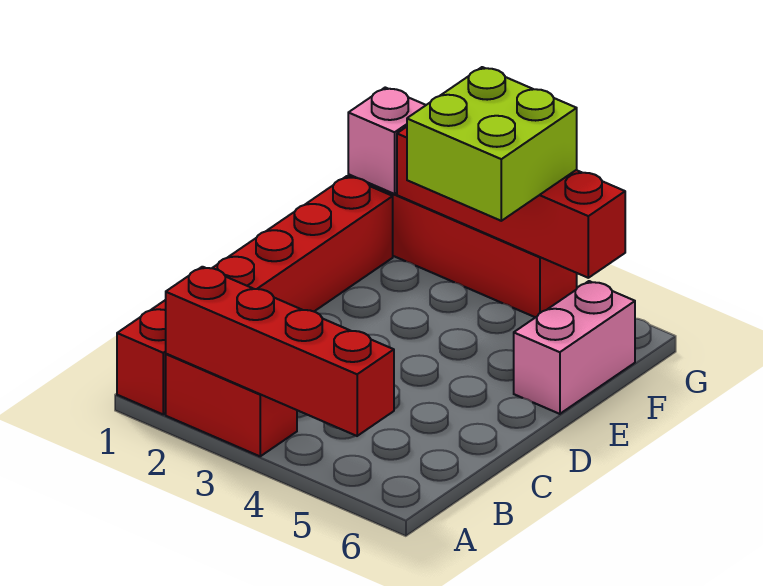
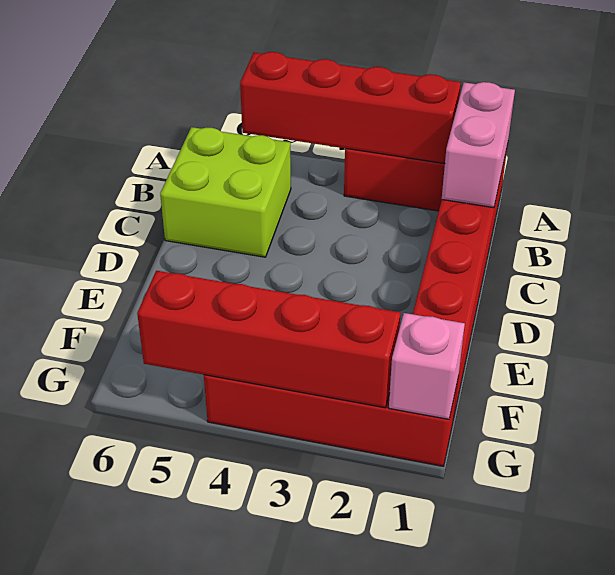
pink 1x2 brick [514,281,635,414] -> pink 1x2 brick moved to [442,82,515,208]
lime 2x2 brick [407,67,577,221] -> lime 2x2 brick moved to [160,127,291,257]

